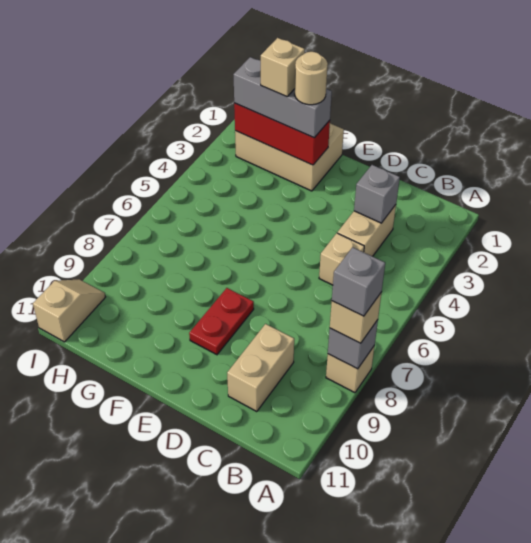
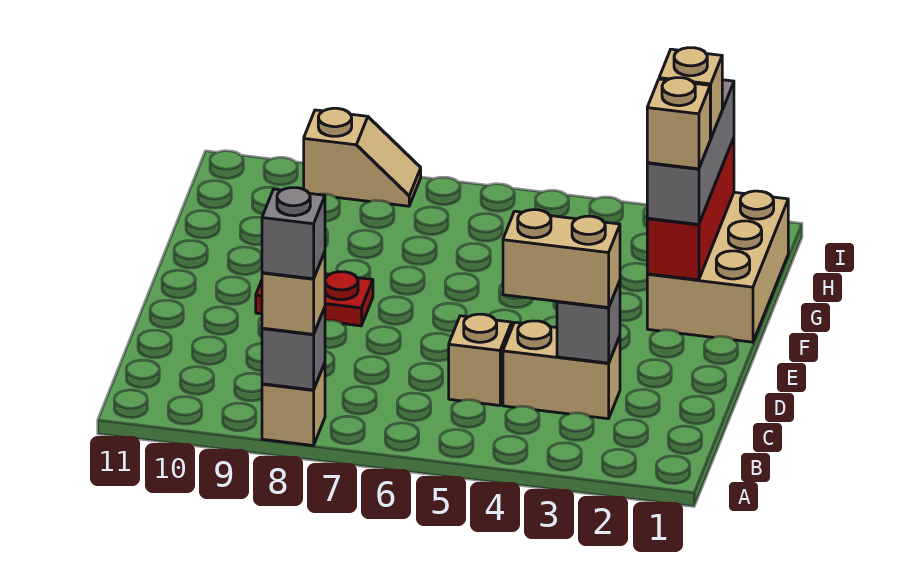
tan 1x2 brick [227,324,294,412] -> tan 1x2 brick moved to [503,210,620,308]
tan 1x1 round brick [295,52,328,105] -> tan 1x1 brick [647,78,710,169]
tan 1x2 slope [33,279,105,342] -> tan 1x2 slope moved to [304,108,421,206]

